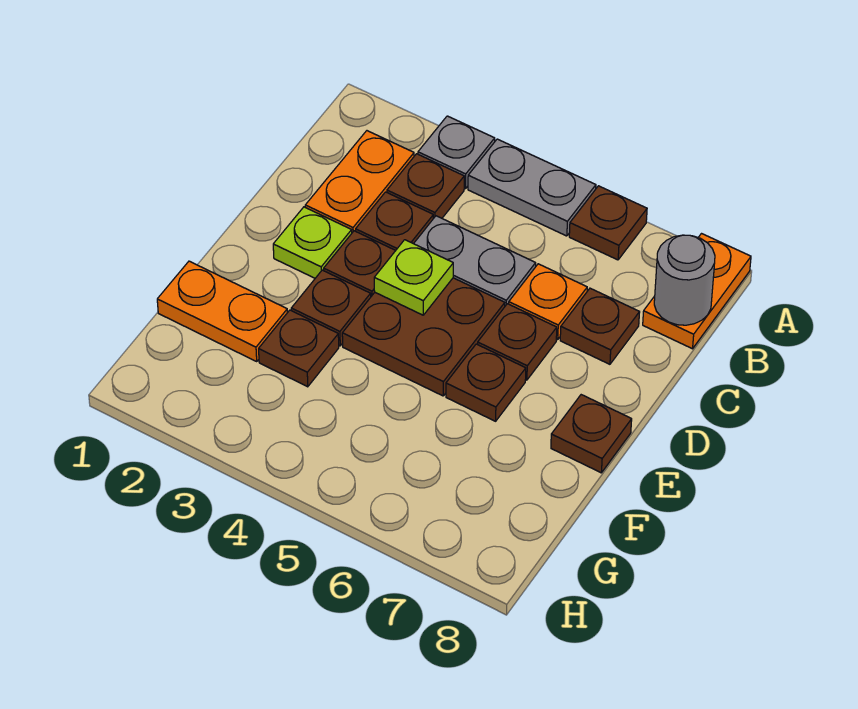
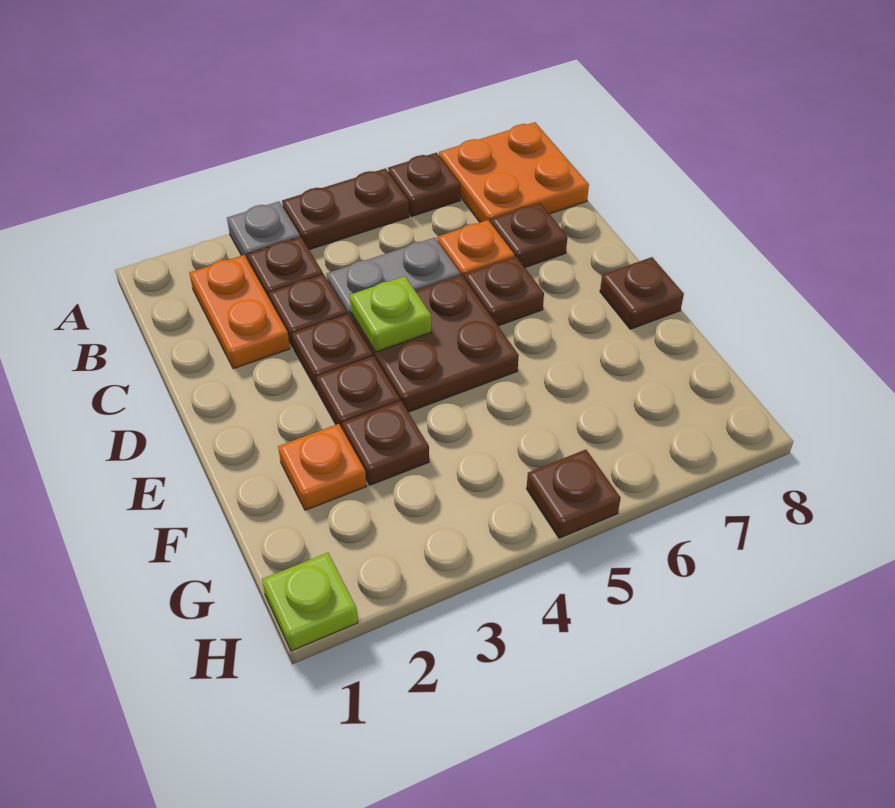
grey 1x2 plate [468,139,596,236] -> brown 1x2 plate [282,168,409,250]
orange 1x2 plate [643,234,751,349] -> orange 2x2 plate [439,122,589,223]
grey 1x1 round brick [654,235,715,325] -> none
lime 1x1 plate [273,207,352,278] -> lime 1x1 plate moved to [262,553,358,651]
brown 1x1 plate [446,344,526,421] -> brown 1x1 plate moved to [527,450,621,538]
orange 1x2 plate [157,261,287,361] -> orange 1x1 plate [278,424,367,510]

